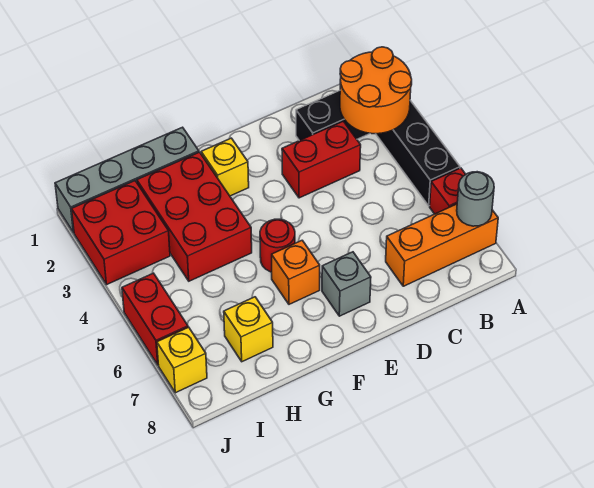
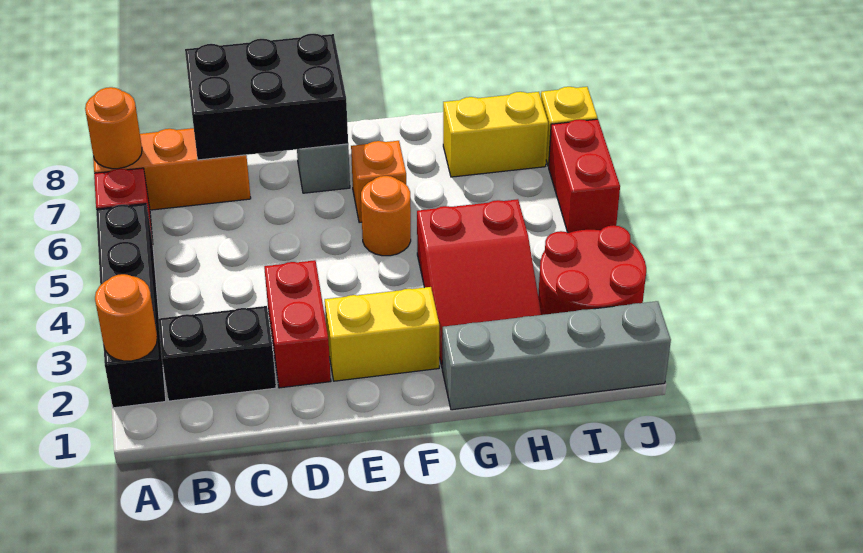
orange 2x2 round brick [340,47,412,134] -> orange 1x1 round brick [95,274,157,361]
grey 1x1 round brick [457,172,494,226] -> orange 1x1 round brick [85,87,142,169]
red 1x2 brick [282,121,361,198] -> red 1x2 brick turned to [264,260,331,388]
none -> black 2x3 brick [185,34,348,160]
yellow 1x1 brick [201,138,249,196] -> yellow 1x2 brick [325,287,439,381]
red 1x1 round brick [260,219,295,272] -> orange 1x1 round brick [361,176,411,256]
red 2x3 brick [137,152,252,281] -> red 2x3 slope [417,199,541,367]
yellow 1x1 brick [224,297,273,362] -> yellow 1x2 brick [443,92,548,177]
red 2x2 brick [72,181,170,284] -> red 2x2 round brick [538,225,646,315]

